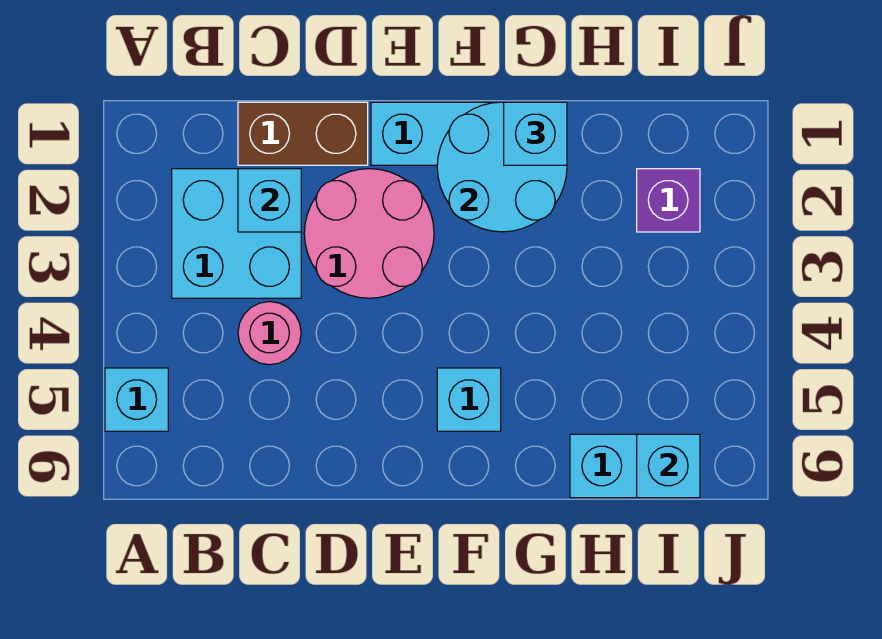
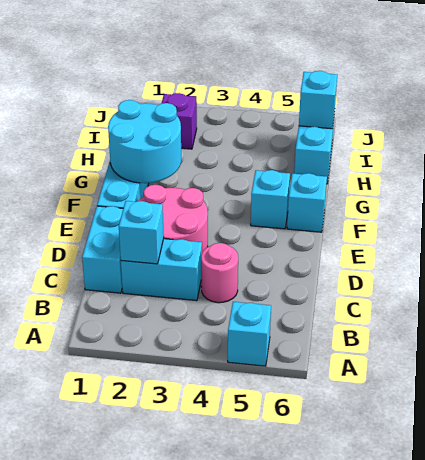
cyan 2x2 brick [172,169,301,298] -> cyan 1x2 brick [121,239,202,301]
brown 1x2 brick [238,102,368,165] -> cyan 1x2 brick [82,206,123,293]
cyan 1x1 brick [504,102,567,165] -> cyan 1x1 brick moved to [287,173,327,232]

